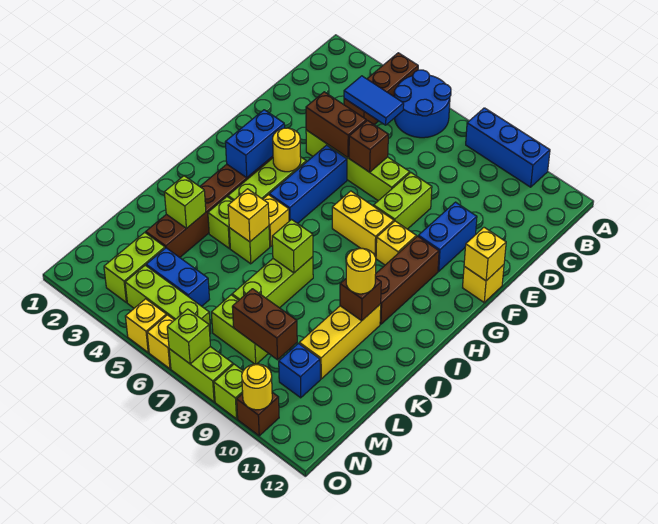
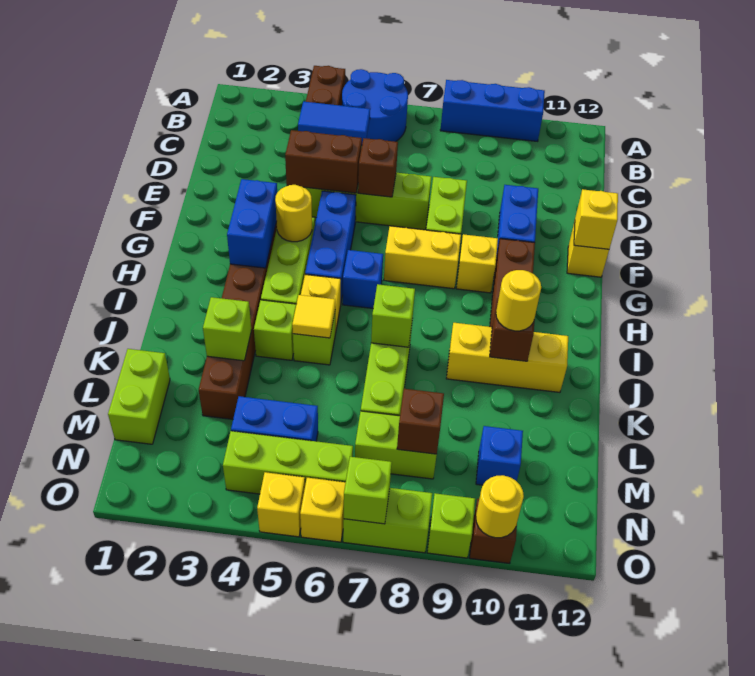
none -> blue 1x1 brick [343,250,383,308]
yellow 1x1 brick [228,189,269,242] -> yellow 1x1 tile [292,295,335,338]
yellow 1x3 brick [299,304,381,379] -> yellow 1x3 brick turned to [446,323,568,392]
lime 1x2 brick [104,232,165,303] -> lime 1x2 brick moved to [108,349,170,444]
brown 1x2 brick [232,289,297,360] -> brown 1x1 brick [397,389,444,454]

